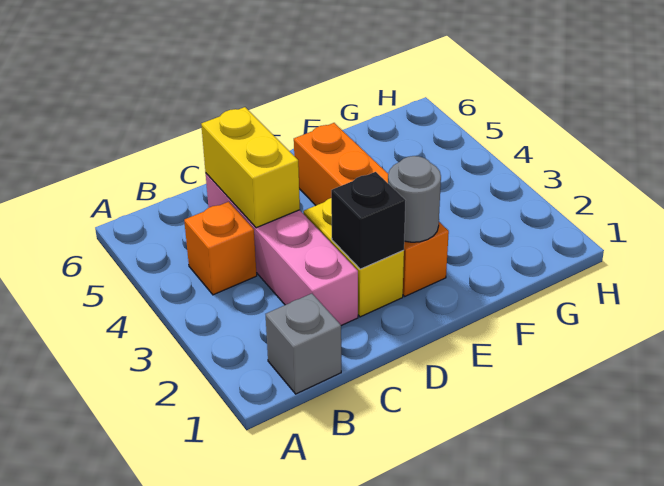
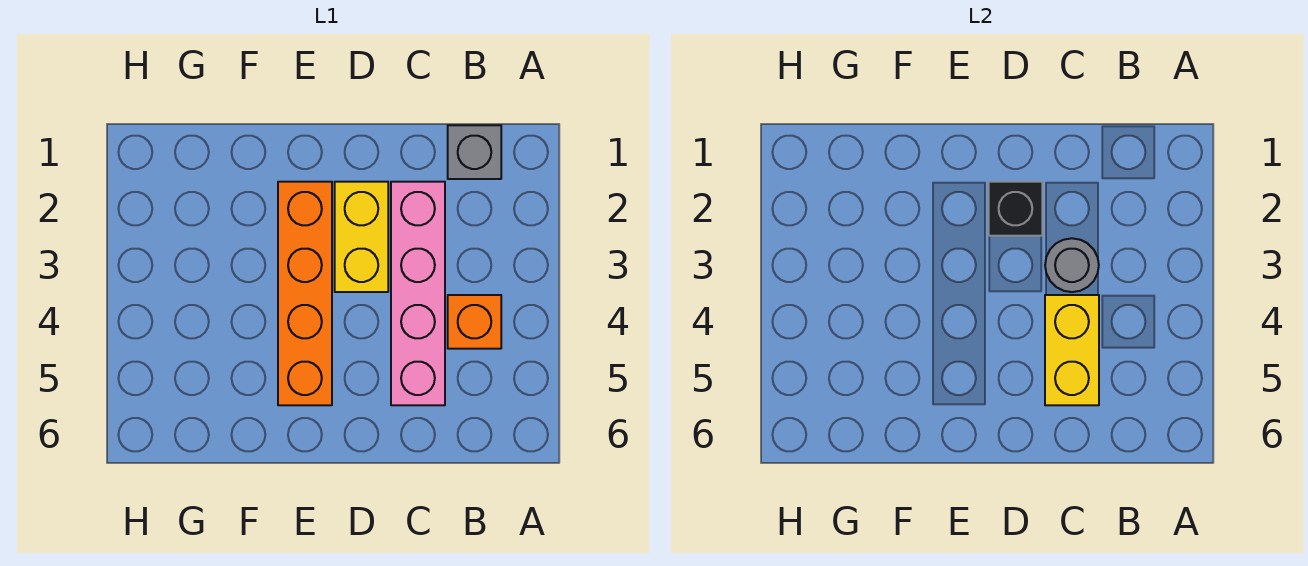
grey 1x1 round brick [388,156,441,242] -> grey 1x1 round brick moved to [1045,238,1099,292]

